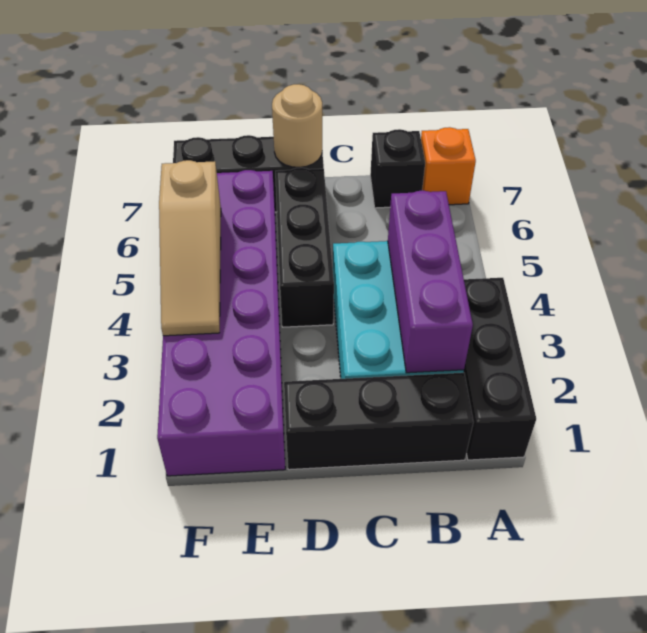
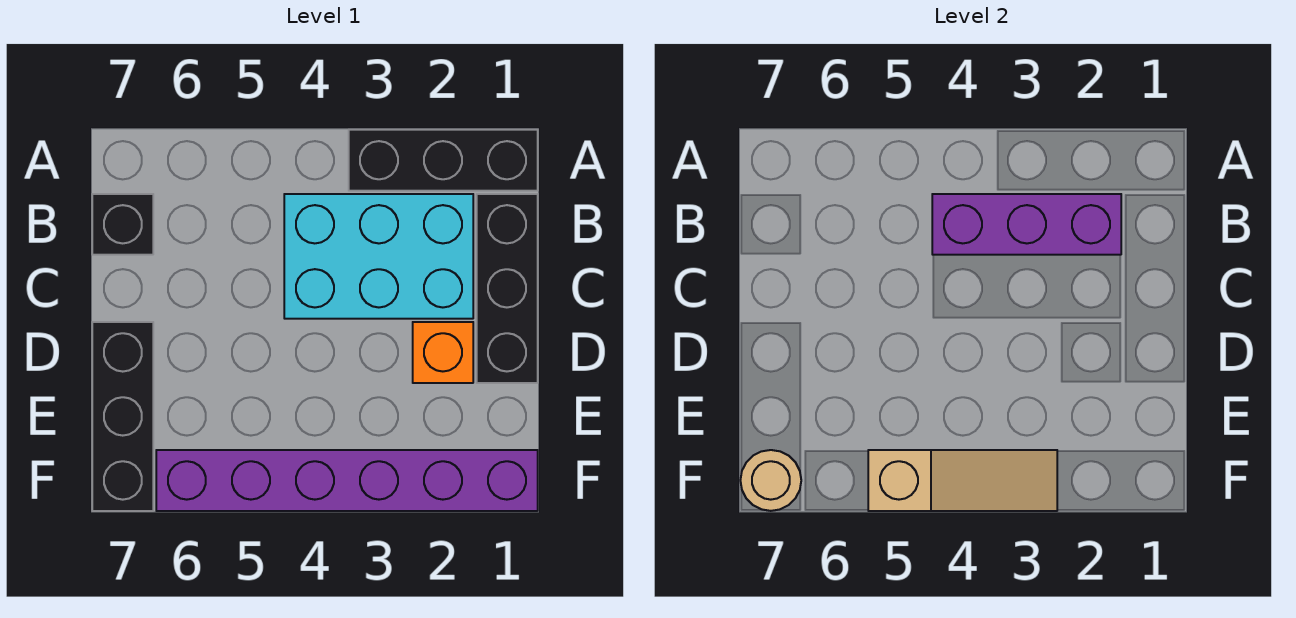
orange 1x1 brick [421,127,476,205] -> orange 1x1 brick moved to [413,322,473,383]
black 1x3 brick [275,168,334,327] -> none
tan 1x1 round brick [272,84,322,167] -> tan 1x1 round brick moved to [740,450,801,511]
purple 2x6 brick [157,170,285,476] -> purple 1x6 brick [156,450,538,511]

